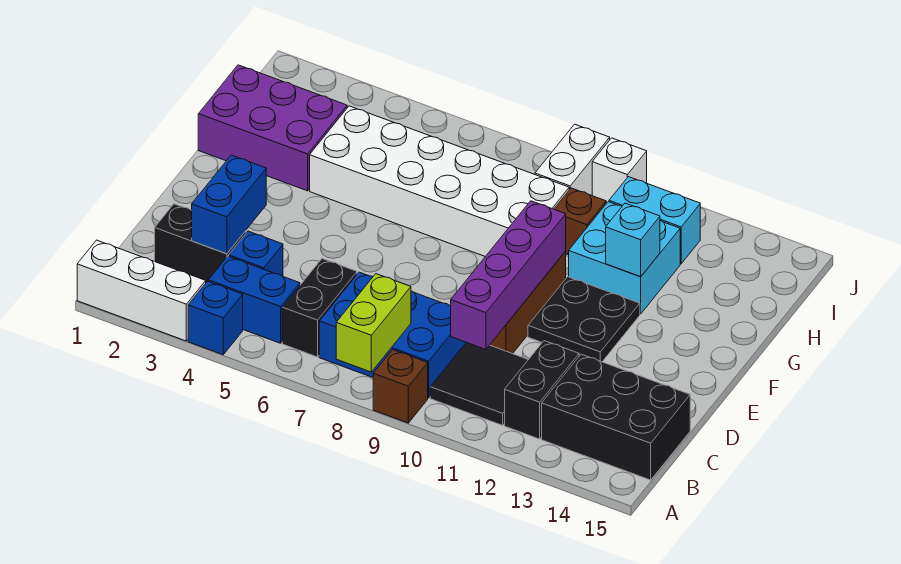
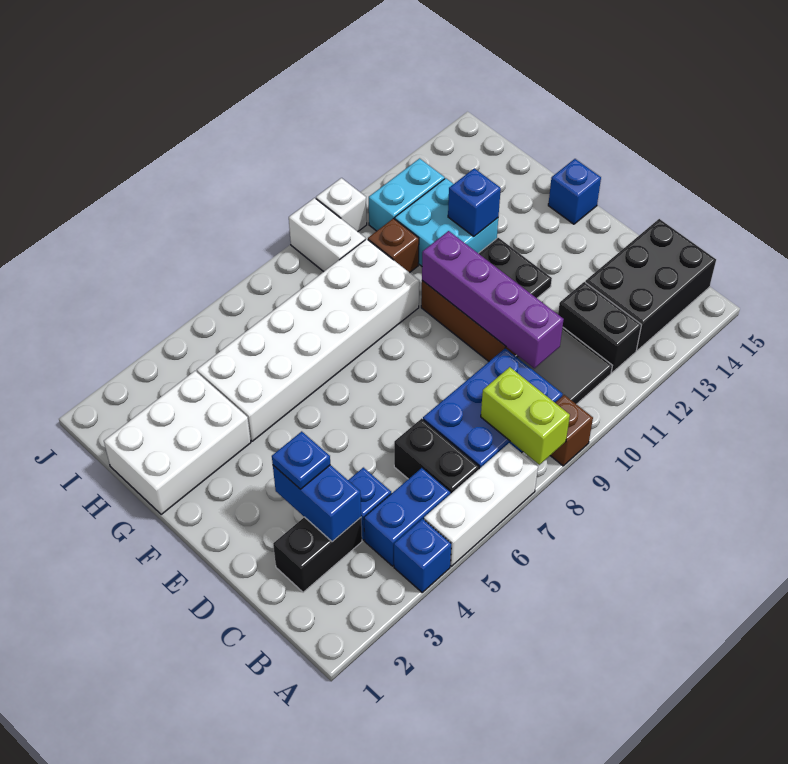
white 1x3 brick [77,240,206,341] -> white 1x3 brick moved to [424,443,538,566]
none -> blue 1x1 plate [272,431,330,489]
none -> blue 1x1 brick [548,159,601,224]
purple 2x3 brick [198,65,347,191] -> white 2x3 brick [104,371,251,514]
cyan 1x1 brick [606,203,660,277] -> blue 1x1 brick [448,168,501,236]

